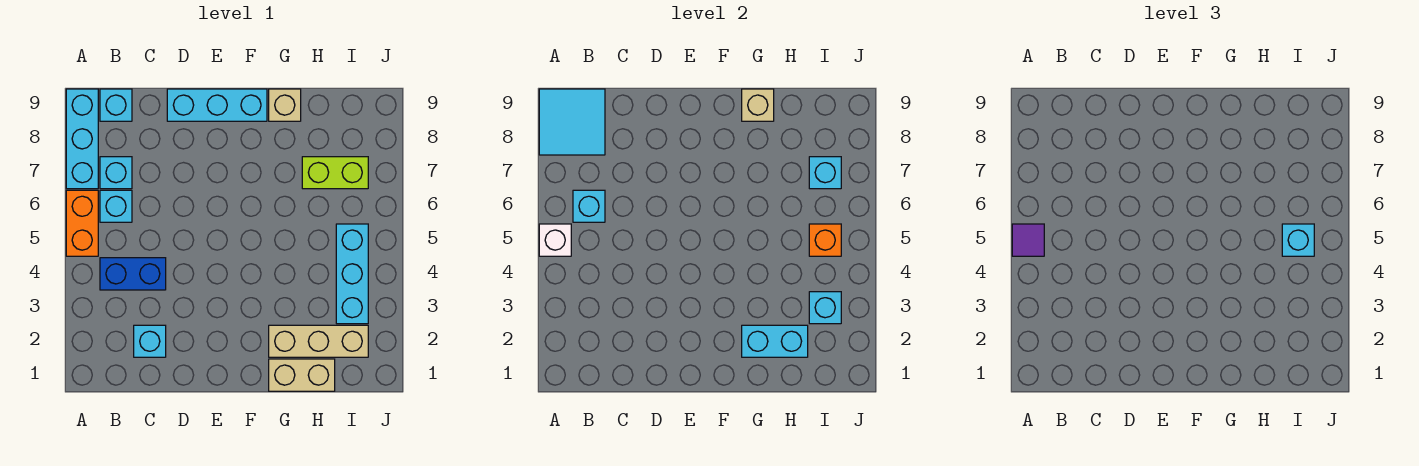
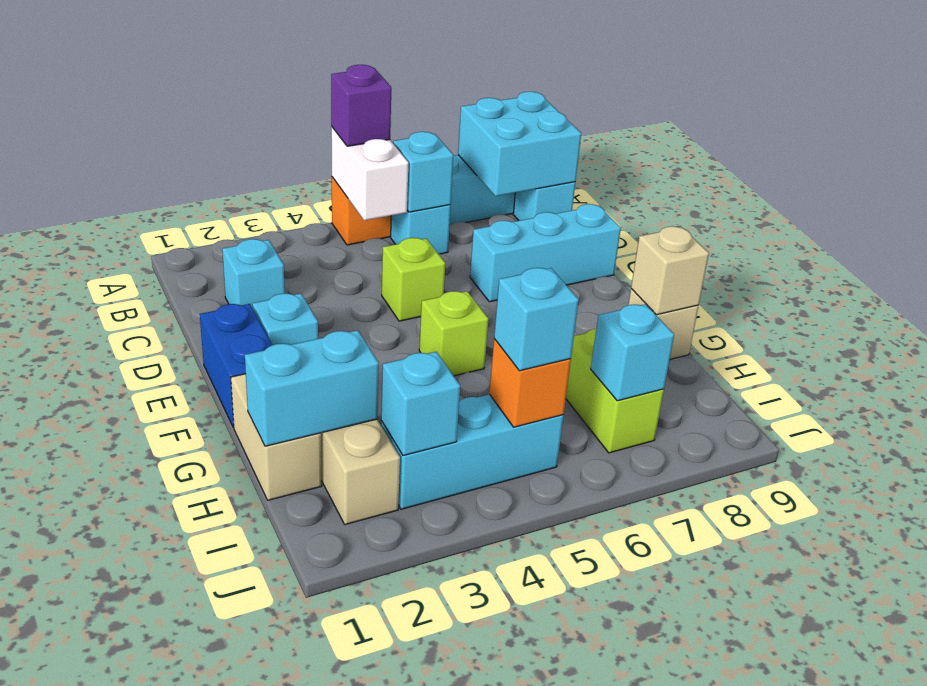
white 1x1 brick [539,224,571,256] -> white 1x2 brick [331,127,409,220]
purple 1x1 tile [1012,224,1044,256] -> purple 1x1 brick [331,65,391,146]
cyan 2x2 tile [539,89,605,155] -> cyan 2x2 brick [458,92,581,196]
blue 1x2 brick [100,258,166,290] -> blue 1x2 brick moved to [200,304,272,428]
cyan 1x1 brick [100,157,132,189] -> cyan 1x1 brick moved to [252,293,318,345]
none -> lime 1x1 brick [382,238,445,321]
cyan 1x3 brick [167,89,267,121] -> cyan 1x3 brick turned to [470,204,621,302]
none -> lime 1x1 brick [419,291,488,376]
cyan 1x2 brick [742,325,808,357] -> cyan 1x2 brick turned to [245,330,379,446]

